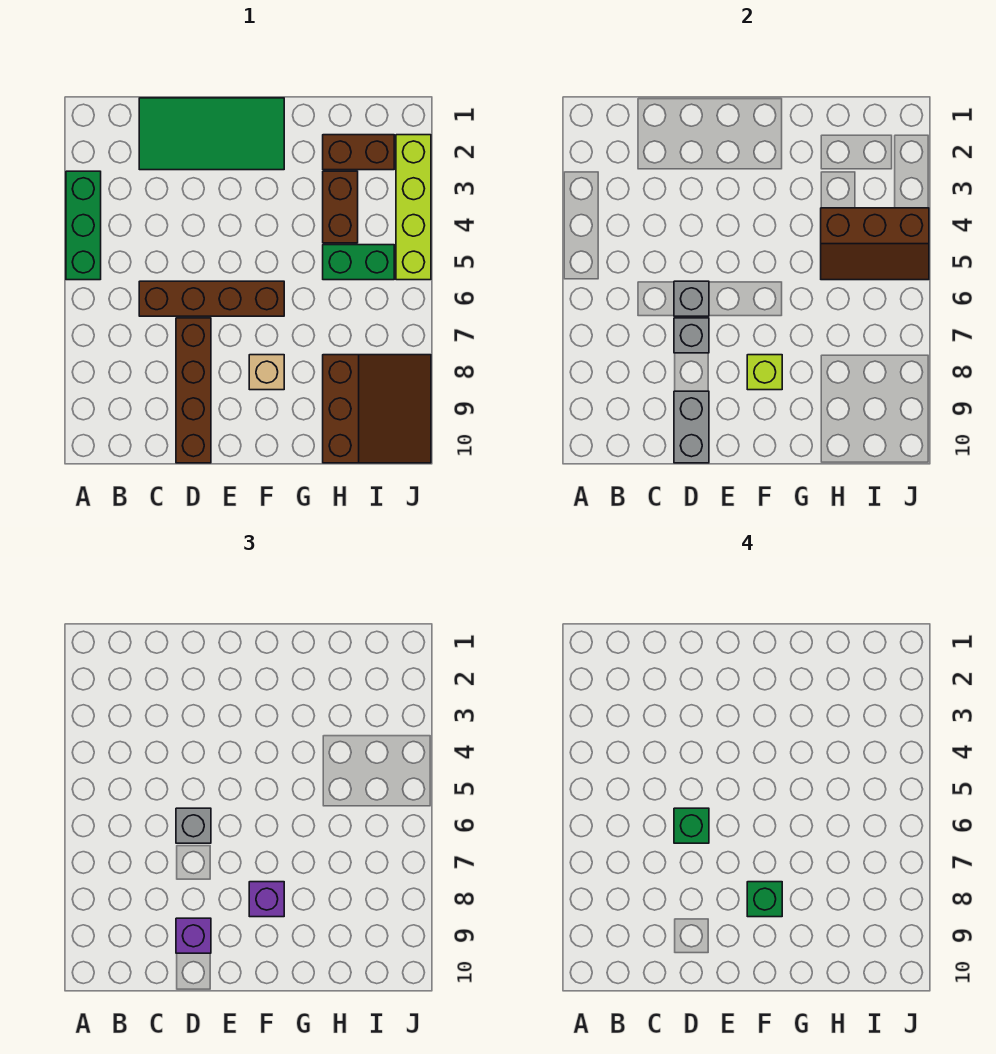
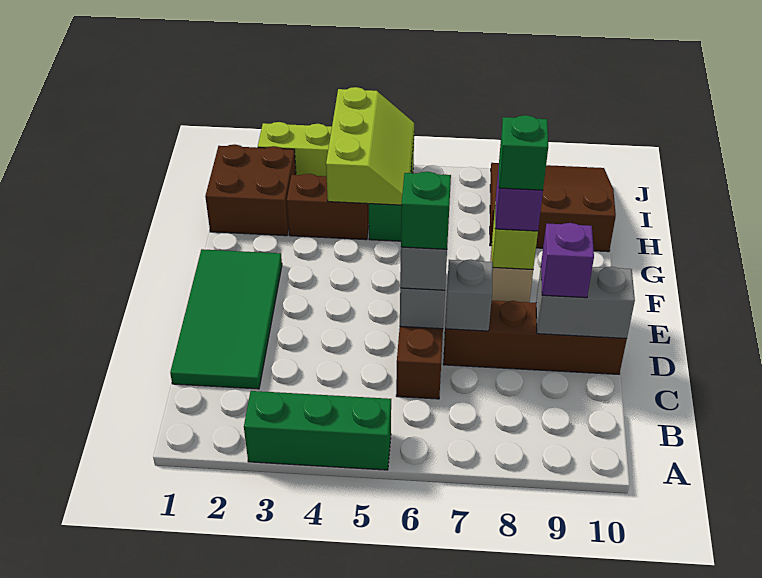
brown 1x2 brick [323,135,394,170] -> brown 2x2 brick [205,144,296,236]
brown 2x3 slope [821,208,929,280] -> lime 2x3 slope [326,87,414,205]

